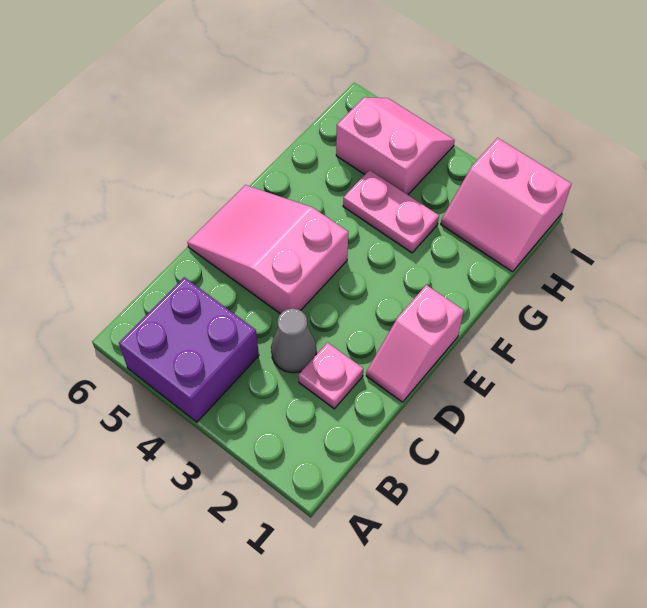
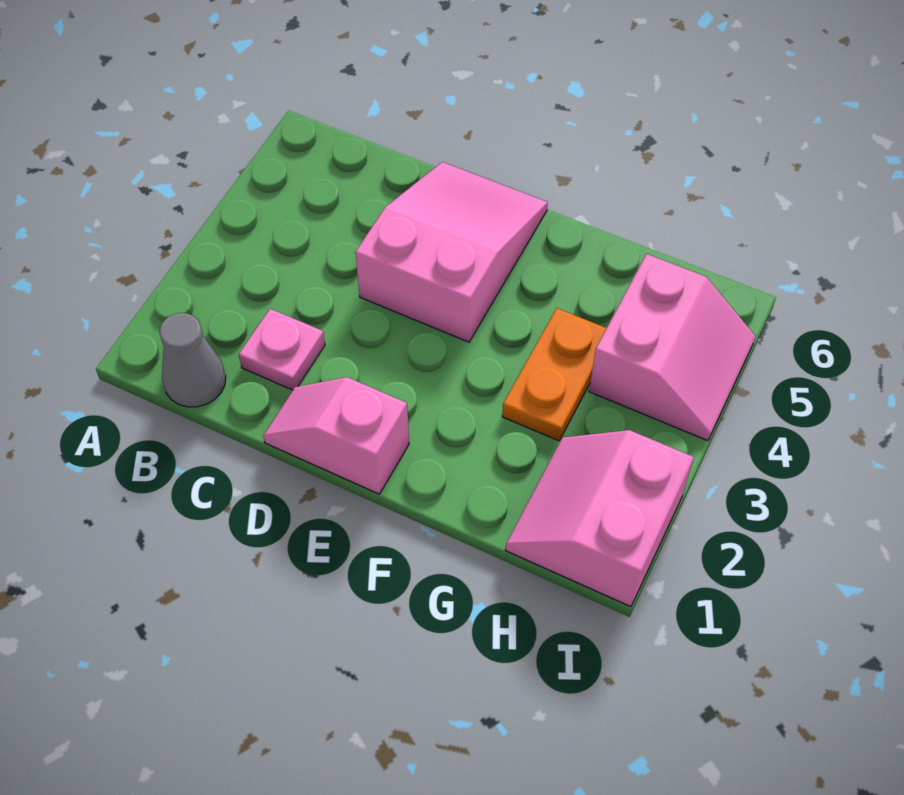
purple 2x2 brick [119,277,259,422] -> none
grey 1x1 cone [271,308,316,373] -> grey 1x1 cone moved to [160,313,226,407]
pink 1x2 plate [343,170,439,253] -> orange 1x2 plate [502,308,607,441]

